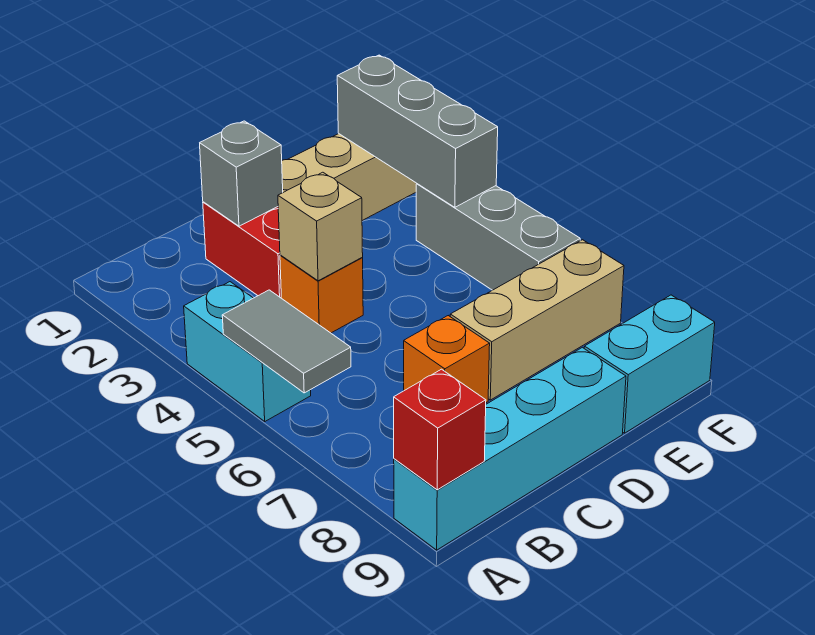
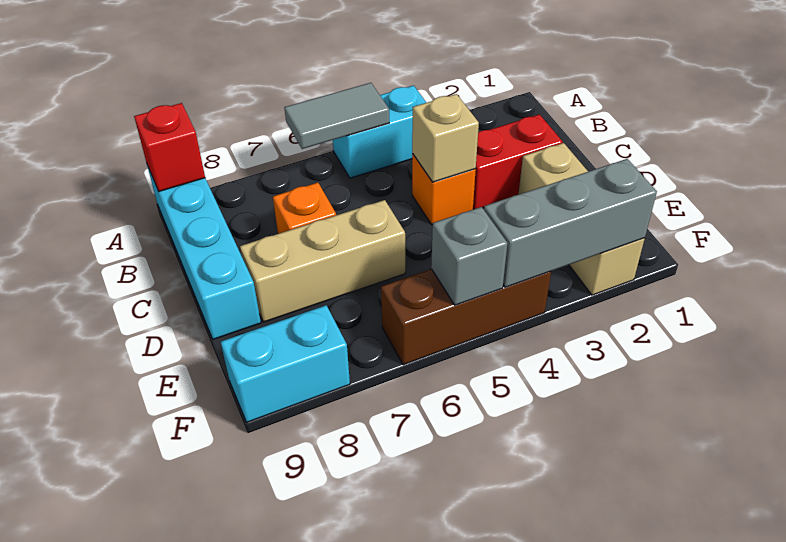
grey 1x1 brick [200,121,283,226] -> grey 1x1 brick moved to [431,207,507,305]
tan 1x3 brick [450,240,624,400] -> tan 1x3 brick turned to [240,200,405,322]
cyan 1x2 brick [584,295,715,433] -> cyan 1x2 brick turned to [221,305,350,422]
grey 1x3 brick [416,184,580,290] -> brown 1x3 brick [381,269,551,365]

